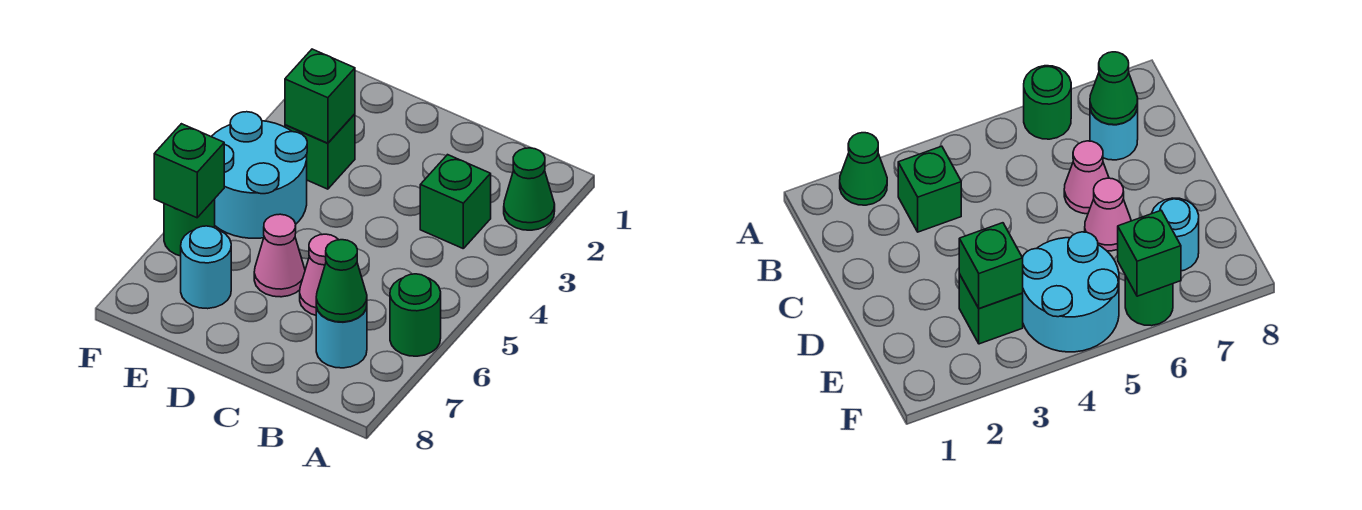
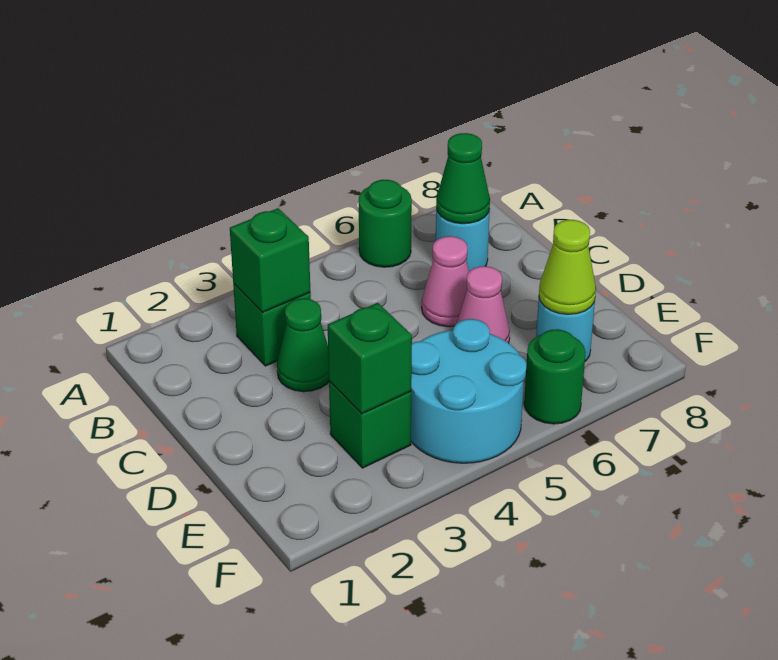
green 1x1 cone [504,148,555,230] -> green 1x1 cone moved to [277,298,329,392]
none -> lime 1x1 cone [539,220,596,314]
green 1x1 brick [154,124,224,218] -> green 1x1 brick moved to [230,208,310,313]

